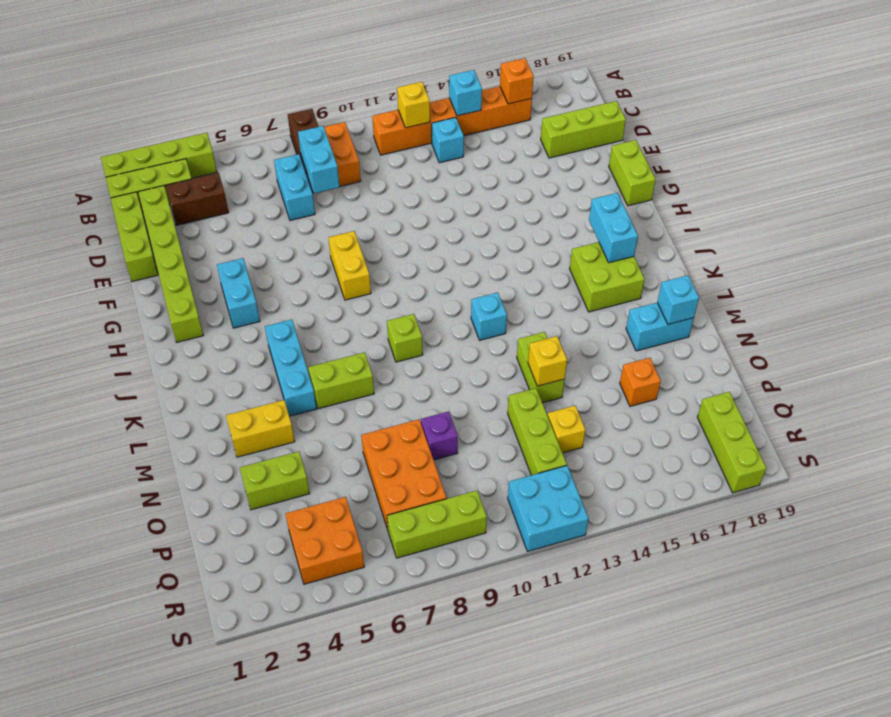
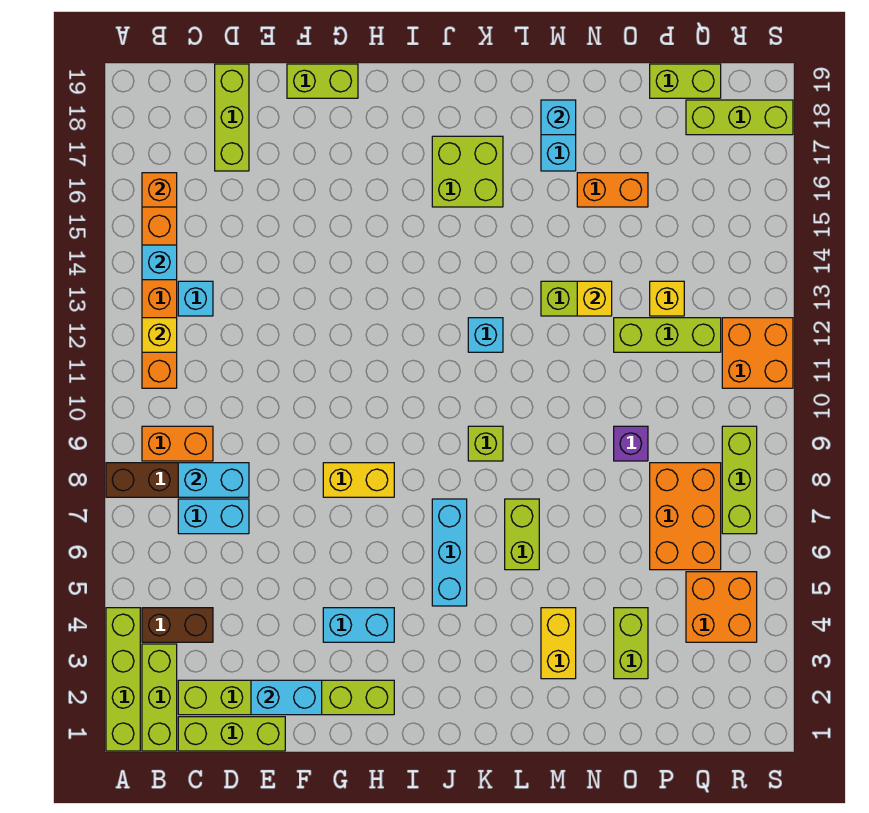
brown 1x2 brick [166,173,229,225] -> brown 1x2 brick turned to [142,608,213,642]
cyan 1x2 brick [589,193,638,263] -> cyan 1x2 brick moved to [251,680,322,715]
cyan 1x3 brick [265,320,317,416] -> cyan 1x3 brick turned to [432,499,467,606]
orange 2x3 brick [361,420,446,529] -> orange 2x3 brick turned to [650,463,721,570]
orange 1x1 brick [620,358,661,406] -> orange 1x2 brick [577,173,648,207]
none -> lime 1x2 brick [650,64,721,98]
cyan 2x2 brick [508,466,589,552] -> orange 2x2 brick [722,318,793,388]

